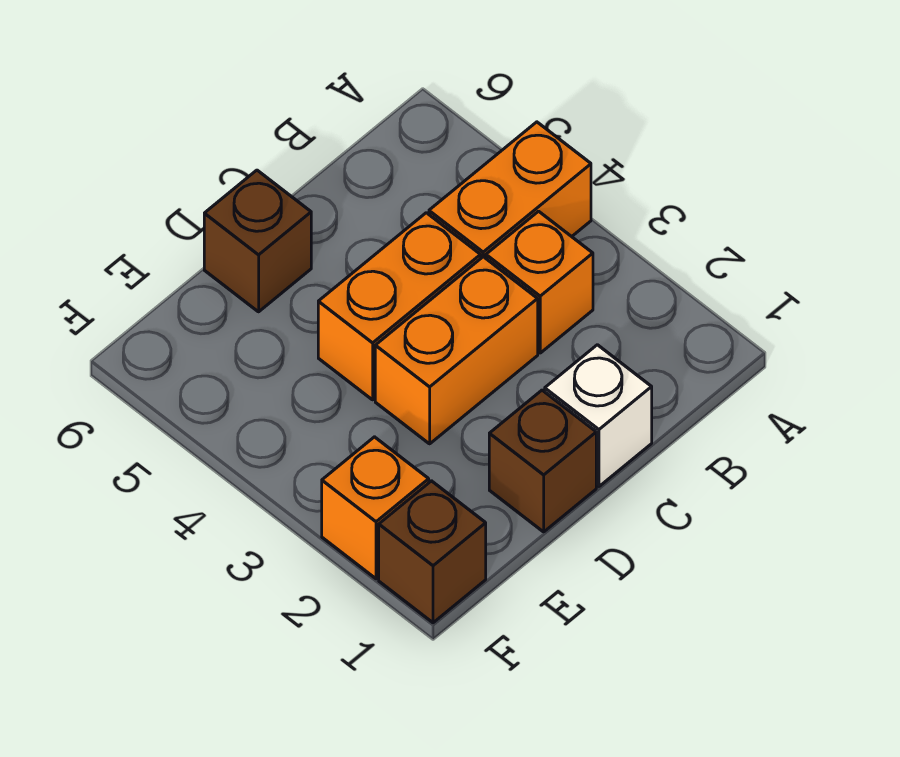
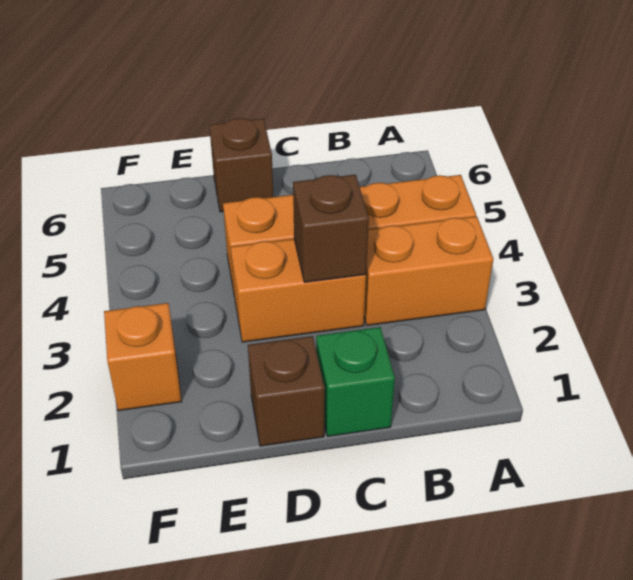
orange 1x1 brick [486,211,593,353] -> orange 1x2 brick [364,216,493,325]
white 1x1 brick [545,345,652,486] -> green 1x1 brick [316,327,395,436]
brown 1x1 brick [379,481,486,623] -> brown 1x1 brick moved to [293,175,369,282]

